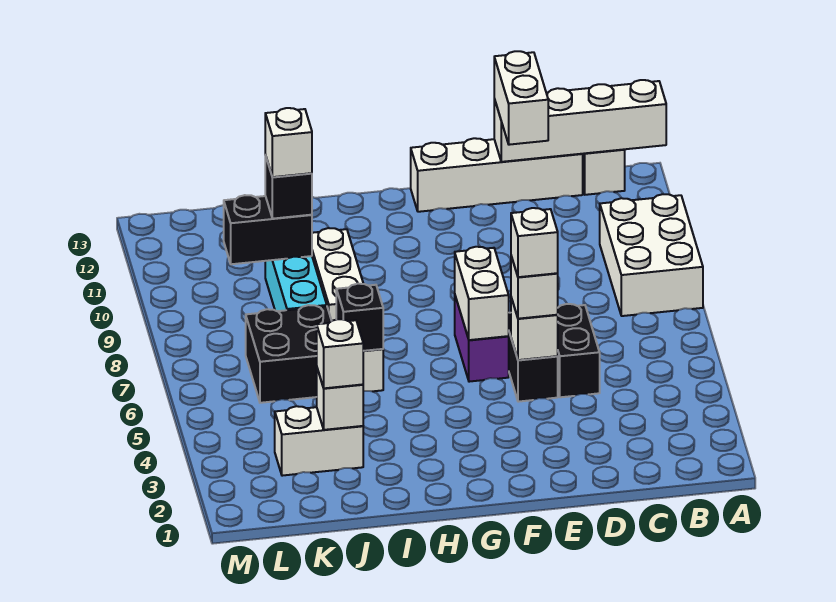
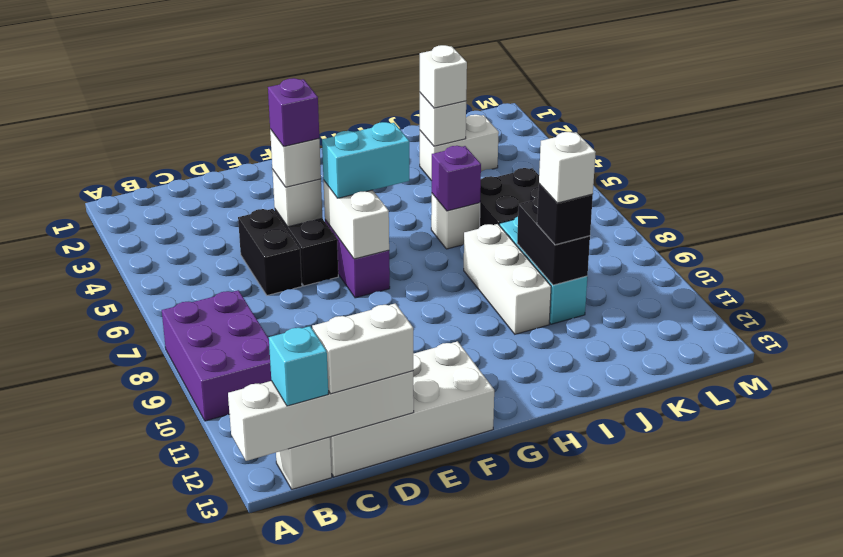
white 2x3 brick [600,194,703,316] -> purple 2x3 brick [162,290,271,421]
none -> cyan 1x1 brick [269,326,328,406]
white 1x4 brick [411,138,583,212] -> white 2x4 brick [330,341,494,477]
white 1x2 brick [494,51,548,145] -> white 1x2 brick turned to [312,303,413,394]
white 1x1 brick [511,208,558,277] -> purple 1x1 brick [268,78,319,146]
none -> cyan 1x2 brick [322,122,409,198]
black 1x1 brick [336,284,383,351] -> purple 1x1 brick [432,146,481,211]
black 1x2 brick [224,195,312,264] -> black 1x2 brick turned to [517,197,590,285]

